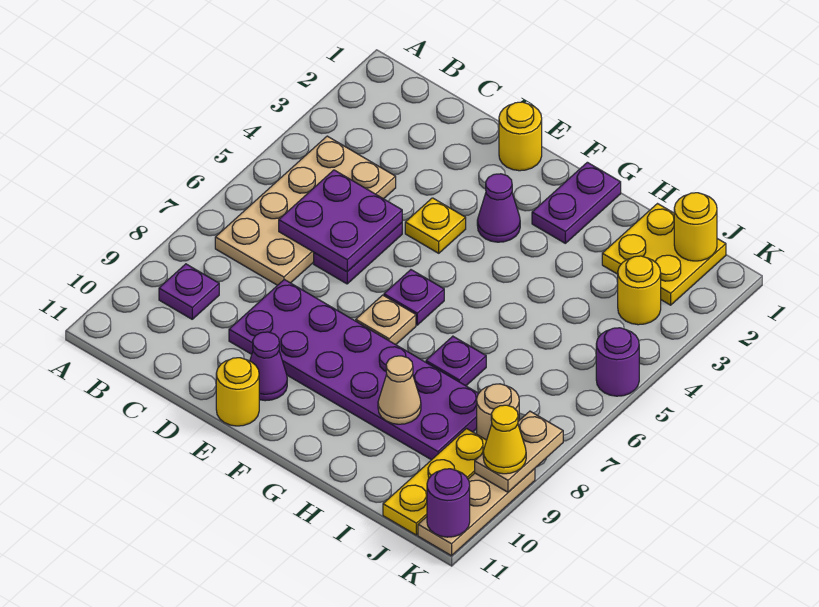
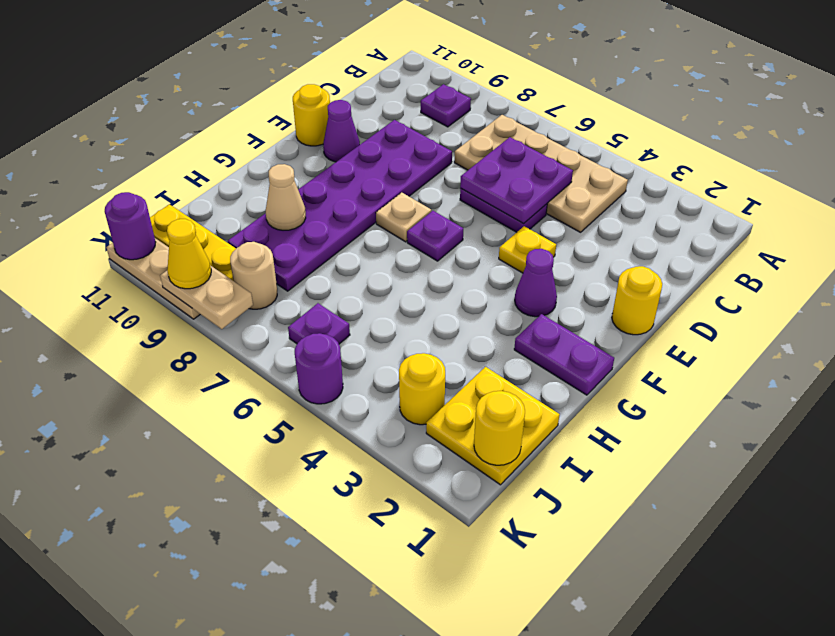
purple 1x1 plate [426,336,486,386] -> purple 1x1 plate moved to [288,303,350,344]

